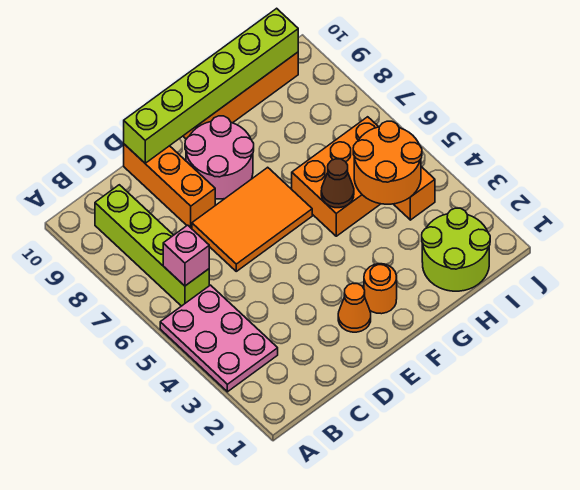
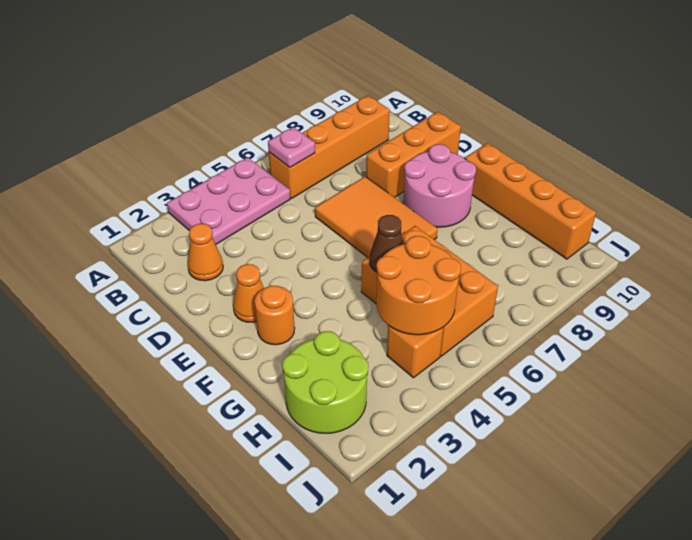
lime 1x4 brick [95,185,209,306] -> orange 1x4 brick [269,96,390,198]
pink 1x1 brick [163,225,209,286] -> pink 1x1 plate [268,127,315,167]
none -> orange 1x1 cone [188,224,223,281]
lime 1x6 brick [124,8,298,163] -> none

